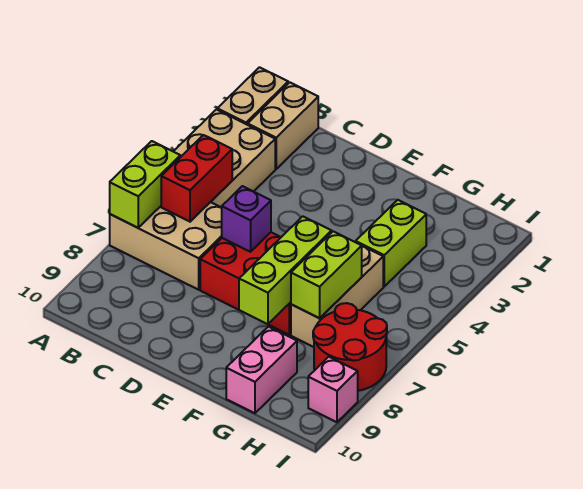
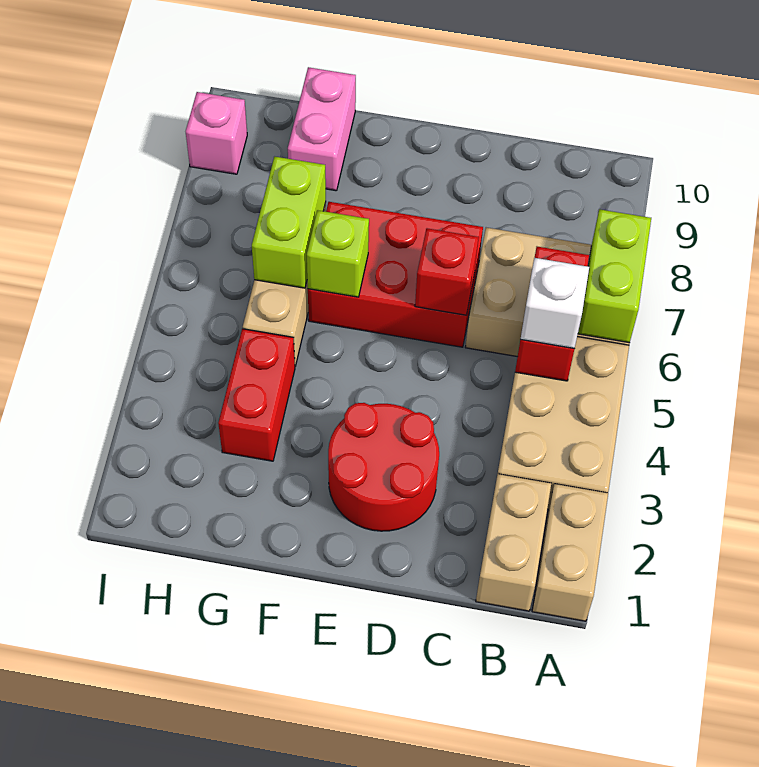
none -> white 1x1 brick [520,258,589,349]
purple 1x1 brick [222,186,271,252] -> red 1x1 brick [415,228,479,315]
lime 1x3 brick [239,216,332,324] -> lime 1x1 brick [307,210,369,297]
lime 1x2 brick [356,200,426,286] -> red 1x2 brick [218,329,295,461]
red 2x2 round brick [313,303,387,391] -> red 2x2 round brick moved to [328,403,439,531]

